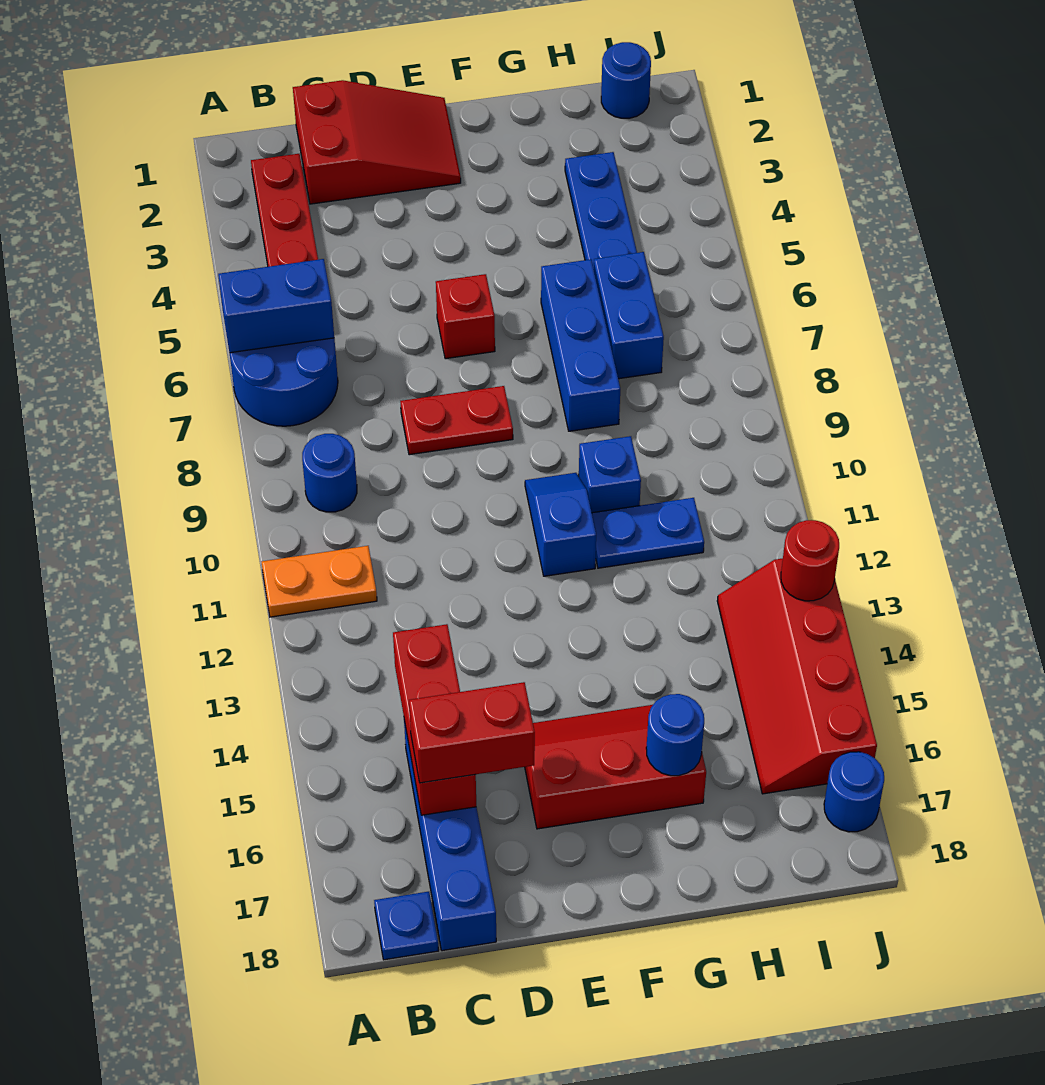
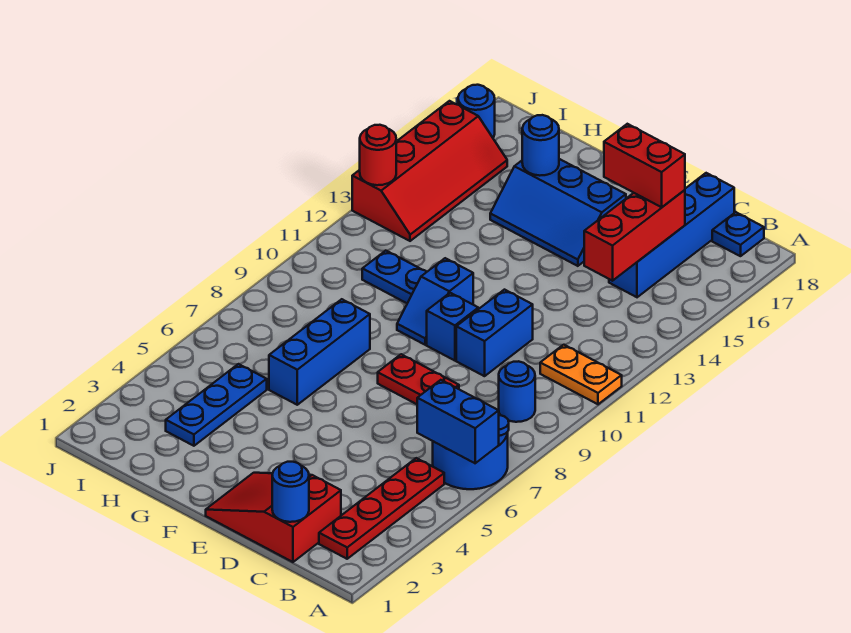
red 1x1 brick [436,274,495,359] -> none
red 2x3 slope [525,705,706,829] -> blue 2x3 slope [490,159,626,266]
blue 1x1 brick [579,436,641,513] -> blue 1x1 brick moved to [427,293,478,361]
blue 1x2 brick [594,252,664,379] -> blue 1x2 brick moved to [456,290,533,376]
blue 1x1 round brick [601,42,651,118] -> blue 1x1 round brick moved to [272,462,309,522]

